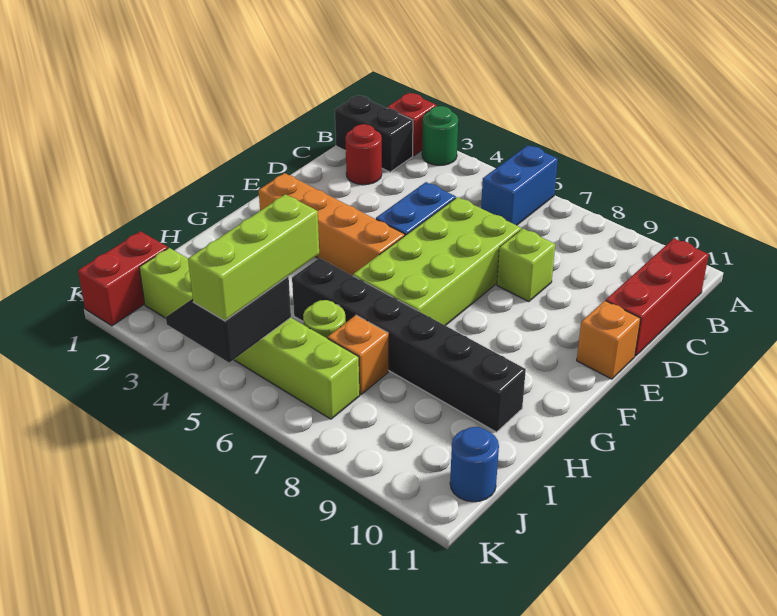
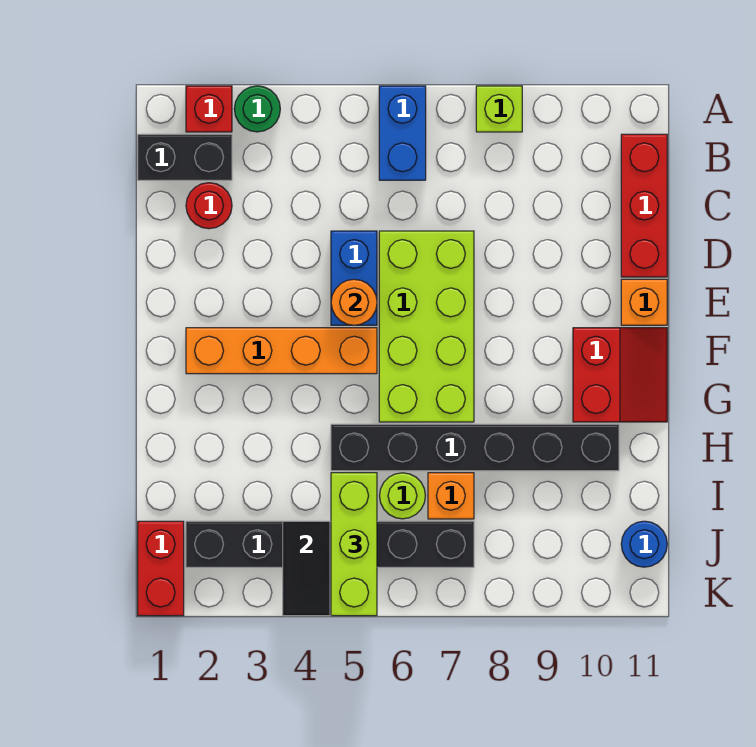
lime 1x1 brick [497,229,555,302] -> lime 1x1 brick moved to [476,86,522,132]
none -> orange 1x1 round brick [331,279,377,325]
none -> red 2x2 slope [573,328,667,422]
lime 1x6 brick [139,248,360,419] -> black 1x6 brick [186,521,474,567]

